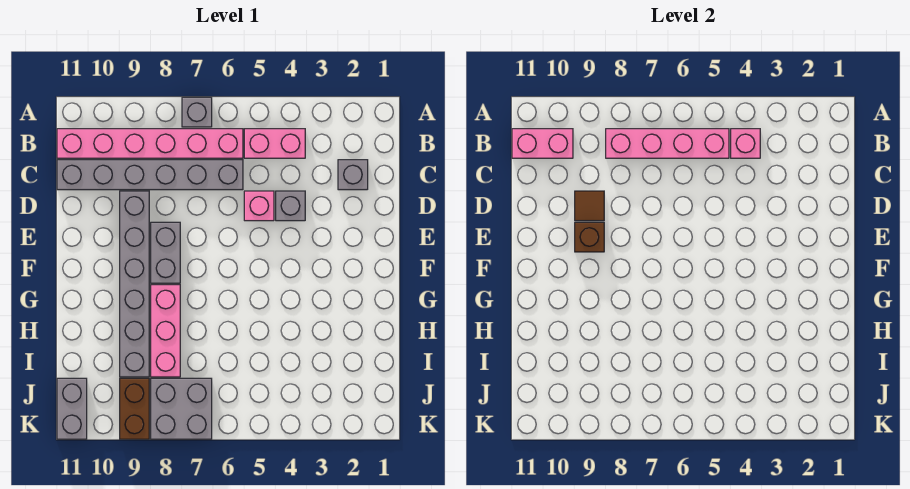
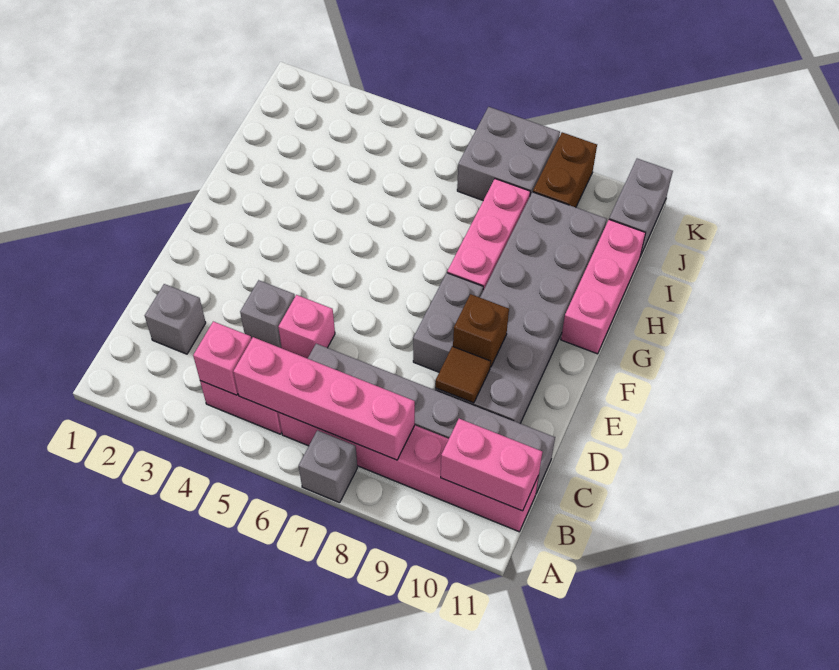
grey 1x6 brick [120,191,149,377] -> grey 2x6 brick [435,192,607,423]
none -> pink 1x3 brick [561,220,646,354]

